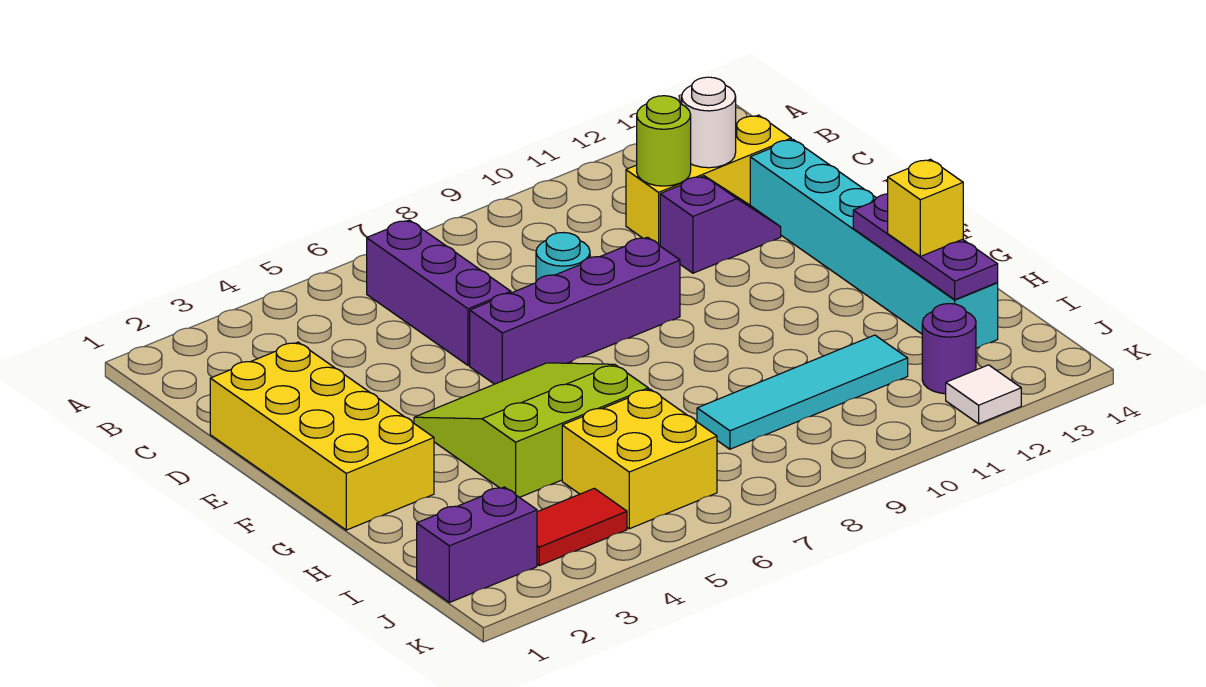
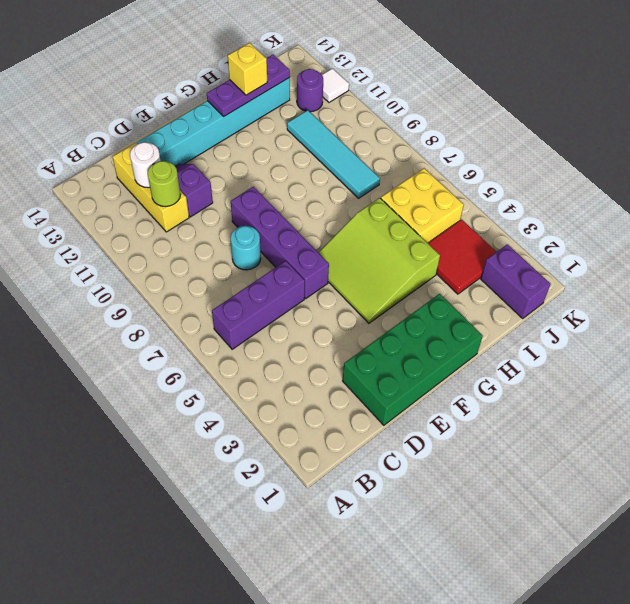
yellow 2x4 brick [210,342,434,530] -> green 2x4 brick [343,294,483,425]
red 1x2 tile [537,488,627,566] -> red 2x2 tile [428,220,496,294]

